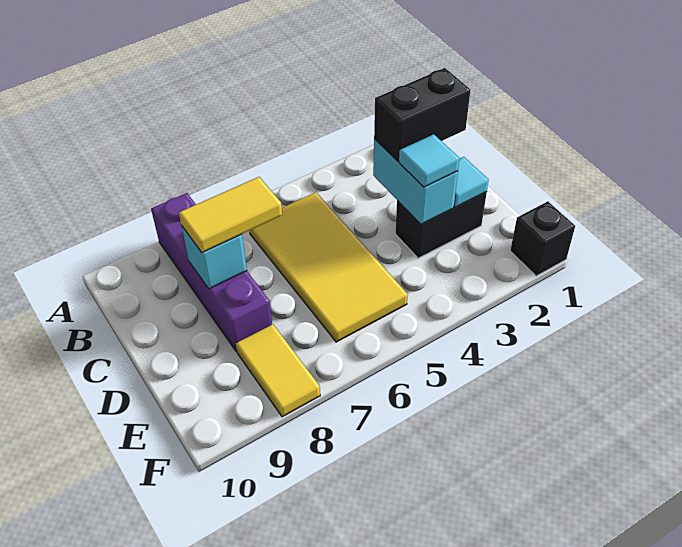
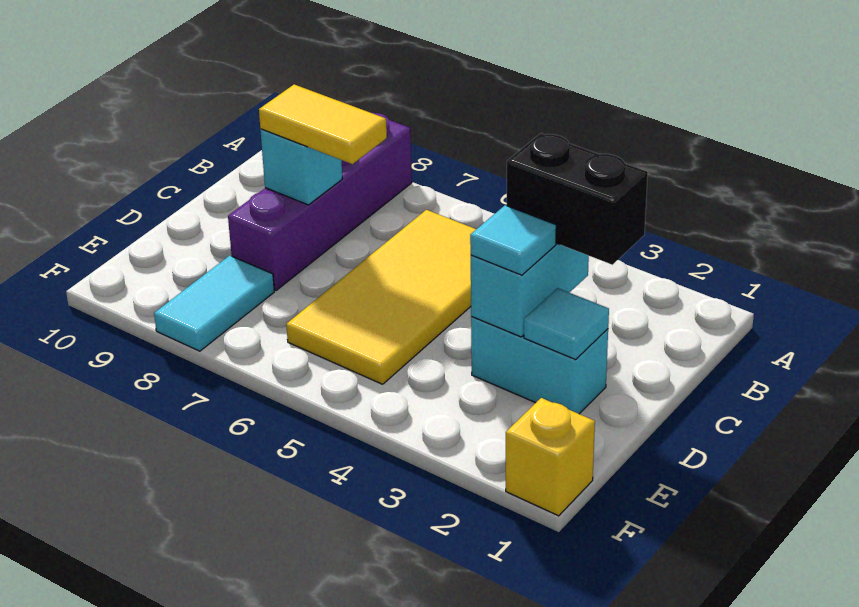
black 1x2 brick [395,192,487,258] -> cyan 1x2 brick [471,317,608,414]
yellow 1x2 tile [236,324,320,417] -> cyan 1x2 tile [154,255,274,351]
black 1x1 brick [510,201,575,276] -> yellow 1x1 brick [506,398,595,516]

